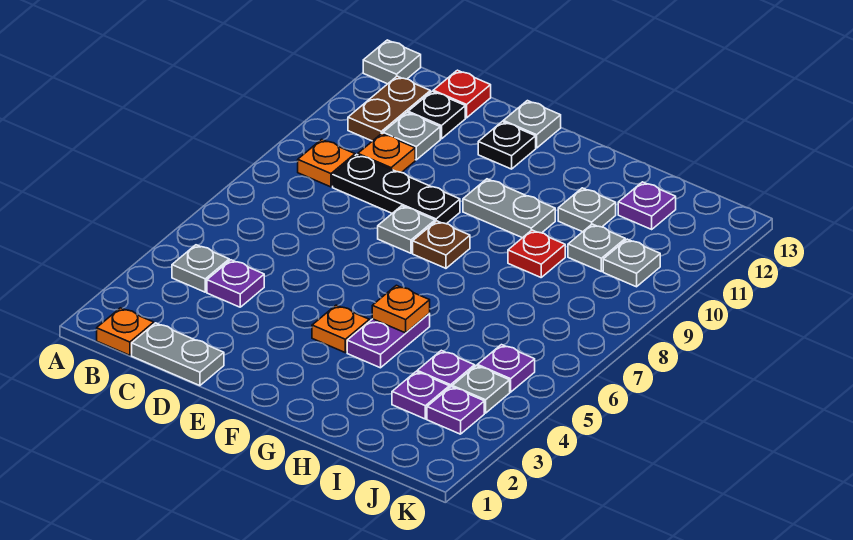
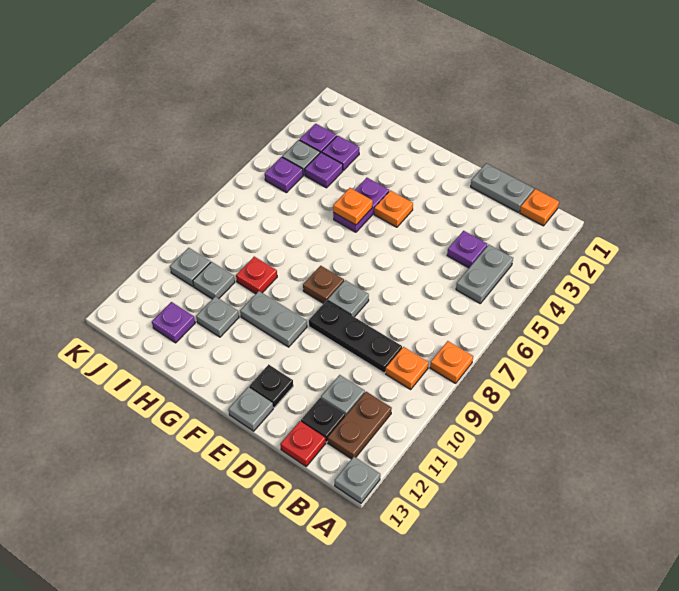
grey 1x1 plate [172,245,229,292] -> grey 1x2 plate [456,245,513,303]
orange 1x1 plate [358,134,415,173] -> orange 1x1 plate moved to [430,341,473,383]

